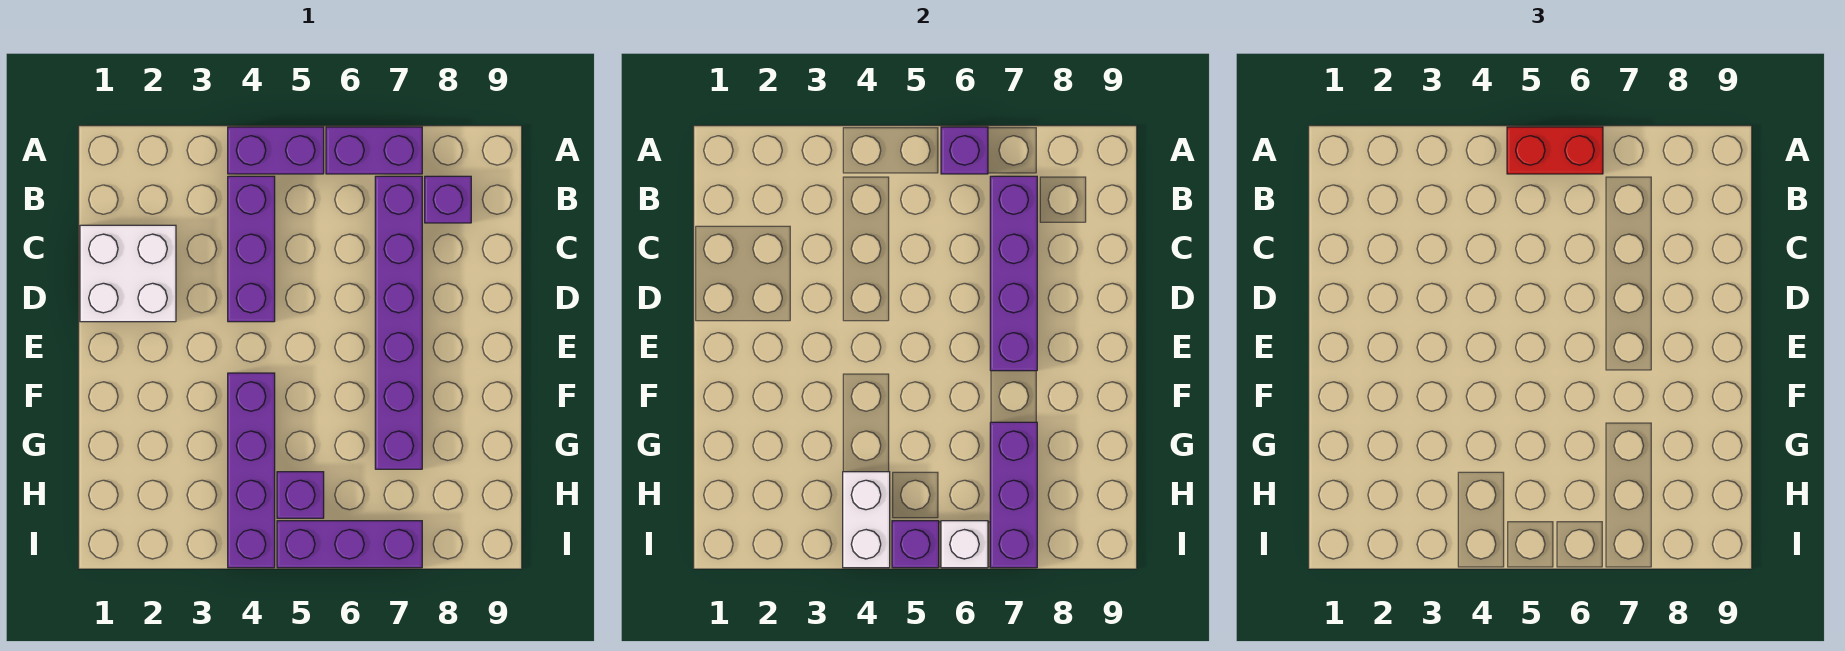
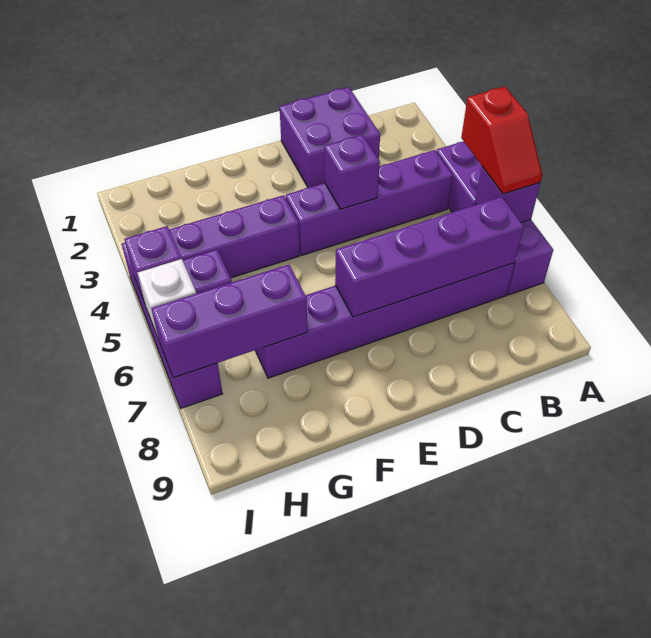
red 1x2 brick [1507,127,1603,174] -> red 1x2 slope [461,87,542,194]
purple 1x3 brick [228,176,275,322] -> purple 1x4 brick [286,150,453,255]
purple 1x1 brick [425,176,471,223] -> purple 1x1 brick moved to [325,135,380,209]
white 2x2 brick [80,225,176,322] -> purple 2x2 brick [280,87,380,187]
white 1x2 brick [843,472,890,568] -> none

